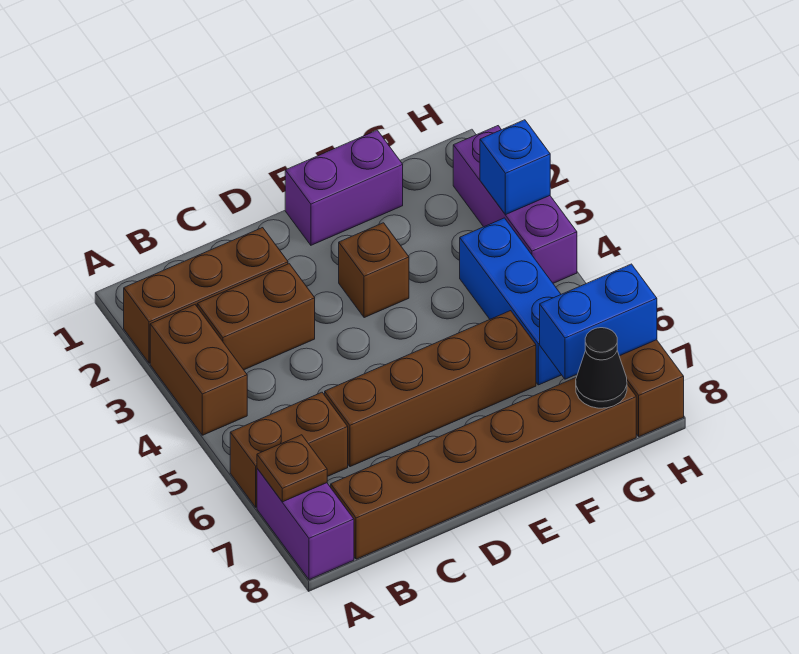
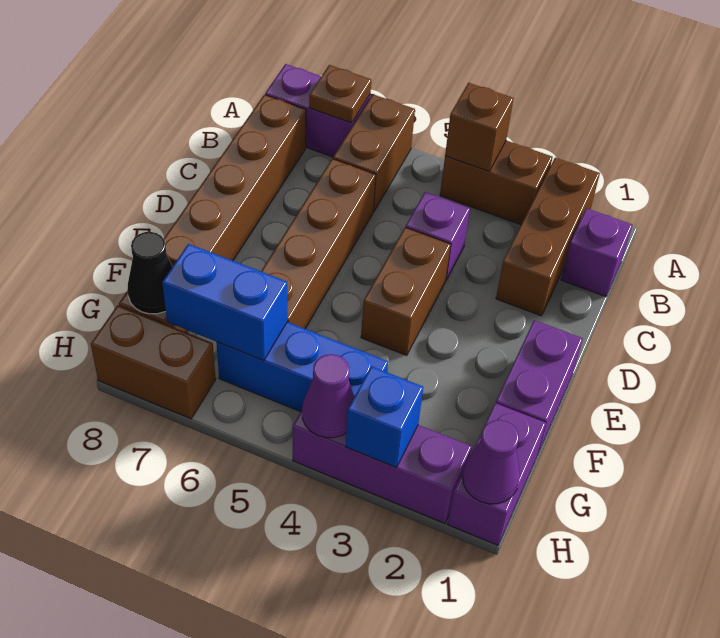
none -> purple 1x1 brick [561,208,632,297]
brown 1x2 brick [197,264,315,370] -> brown 1x2 brick moved to [361,227,451,356]
none -> purple 1x1 brick [406,192,470,280]
brown 1x1 brick [339,223,409,318] -> brown 1x1 brick moved to [445,83,514,171]
none -> purple 1x2 brick [448,403,546,545]
blue 1x2 brick [540,264,657,379] -> blue 1x2 brick turned to [162,244,287,361]
none -> purple 1x1 cone [463,420,520,504]
none -> purple 1x1 cone [302,354,354,438]

